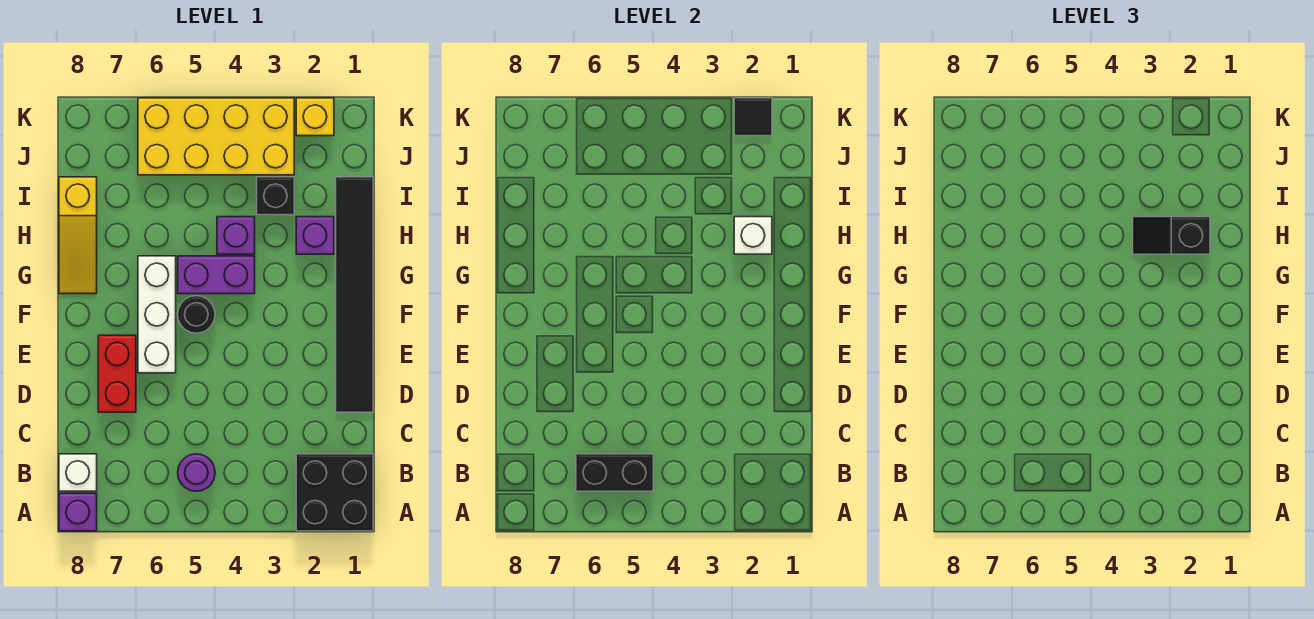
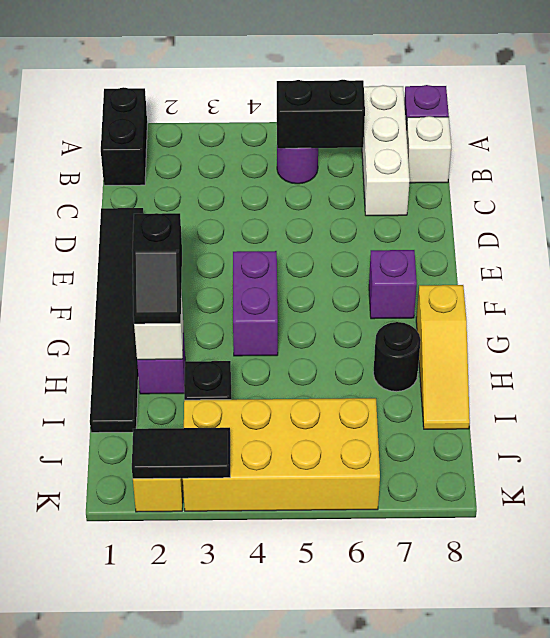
black 2x2 brick [296,454,373,531] -> black 1x2 brick [101,87,147,185]
red 1x2 brick [98,335,136,412] -> none
white 1x3 brick [138,256,176,373] -> white 1x3 brick moved to [362,85,410,216]
black 1x1 round brick [178,296,215,333] -> black 1x1 round brick moved to [373,322,421,392]
purple 1x2 brick [178,256,255,294] -> purple 1x2 brick turned to [233,251,278,356]
yellow 1x3 slope [59,177,97,294] -> yellow 1x3 slope turned to [416,285,470,429]
black 1x2 slope [1133,217,1210,254] -> black 1x2 slope turned to [132,213,182,324]
purple 1x1 brick [217,217,255,254] -> purple 1x1 brick moved to [369,250,417,319]
black 1x1 tile [734,98,772,136] -> black 1x2 tile [132,428,230,479]

